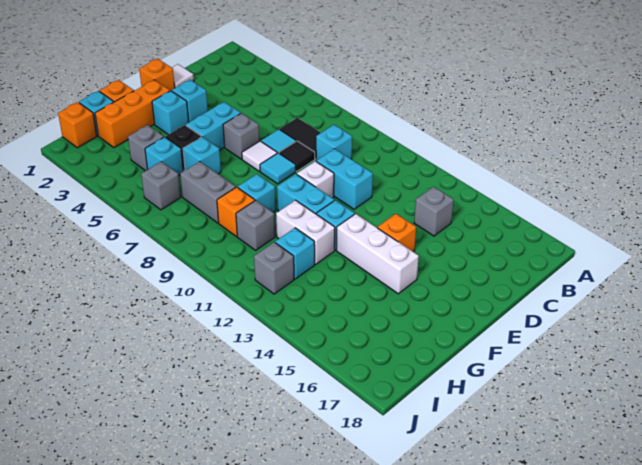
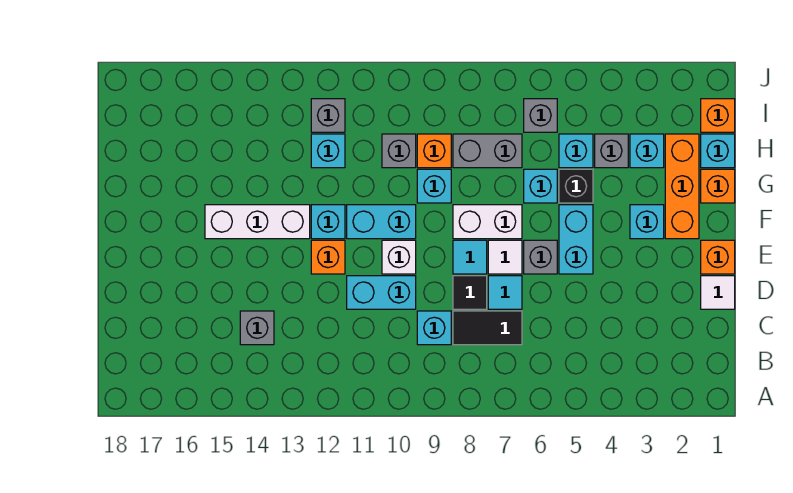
cyan 1x1 brick [172,80,208,122] -> cyan 1x1 brick moved to [630,134,664,168]
orange 1x1 brick [377,214,416,252] -> orange 1x1 brick moved to [311,240,345,274]
white 1x2 brick [276,200,335,264] -> white 1x2 brick moved to [453,205,522,239]

